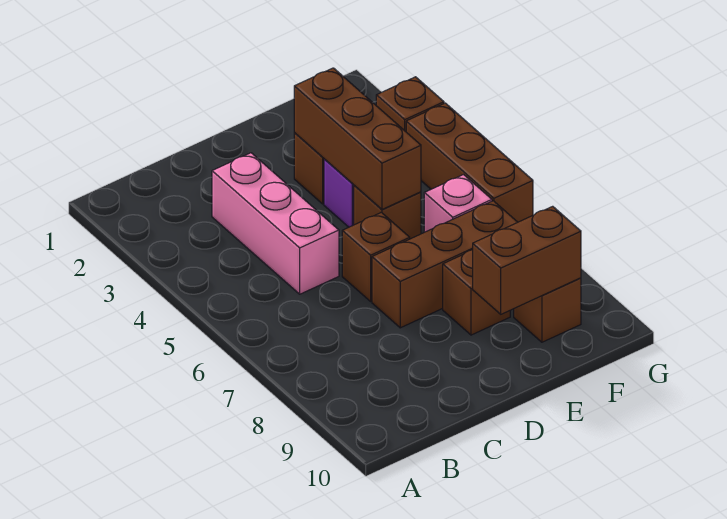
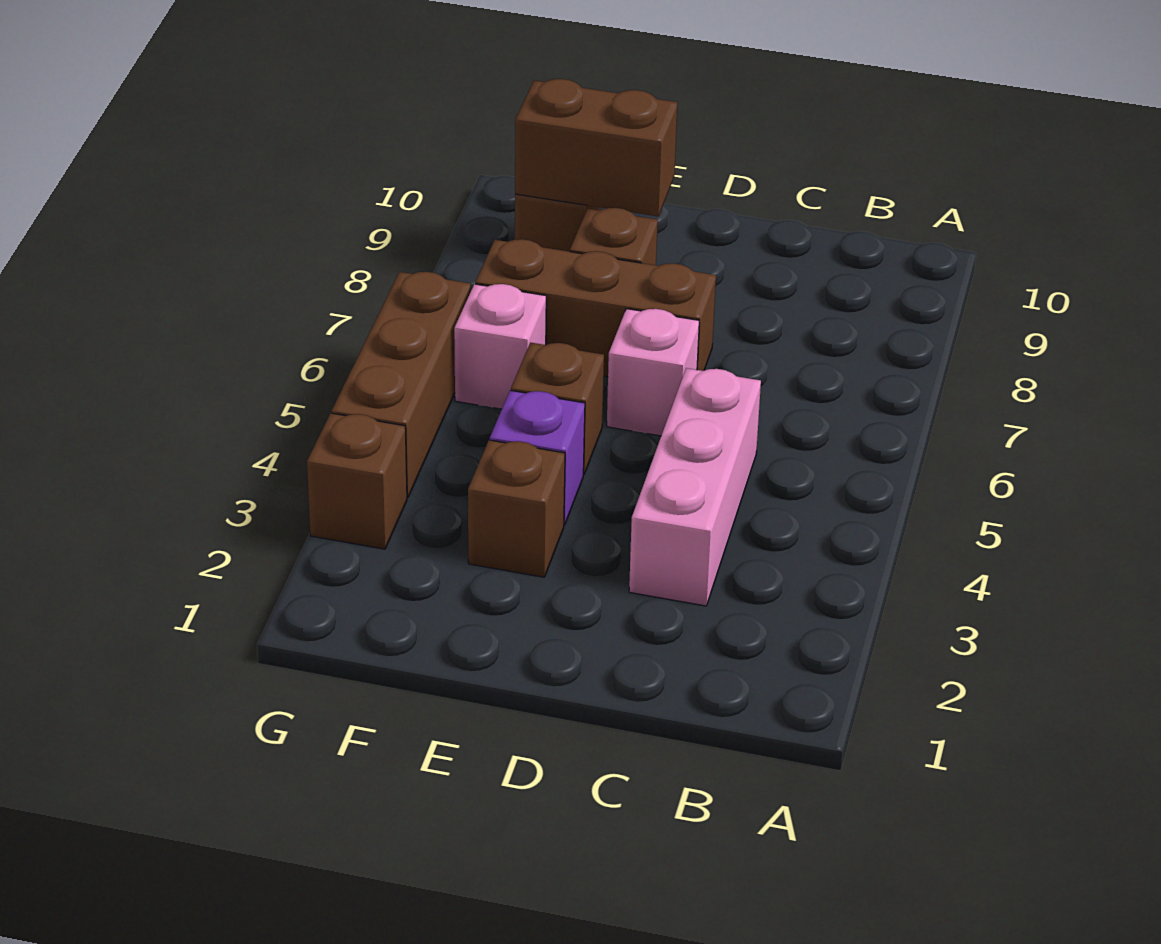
brown 1x1 brick [342,212,410,301] -> pink 1x1 brick [607,309,699,436]
brown 1x3 brick [294,68,421,209] -> none

